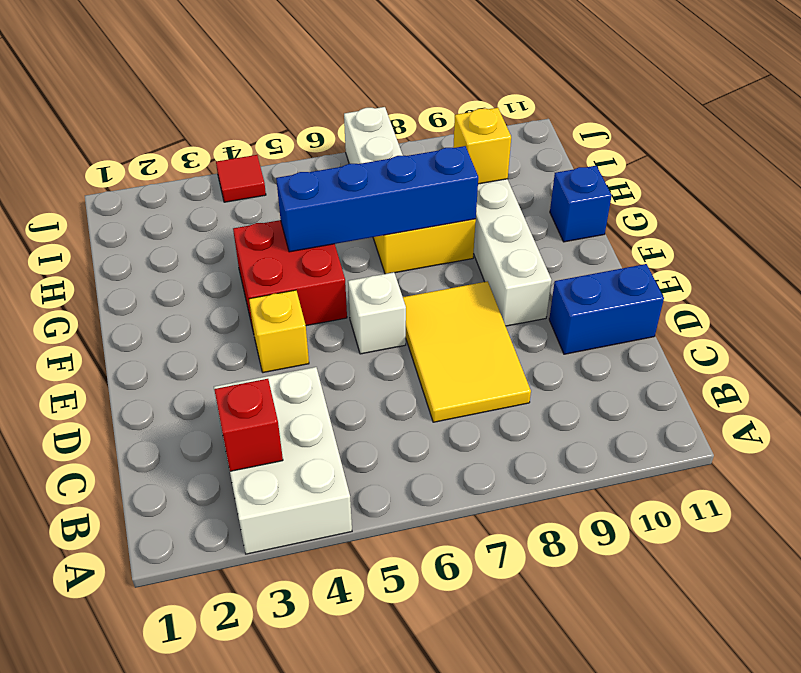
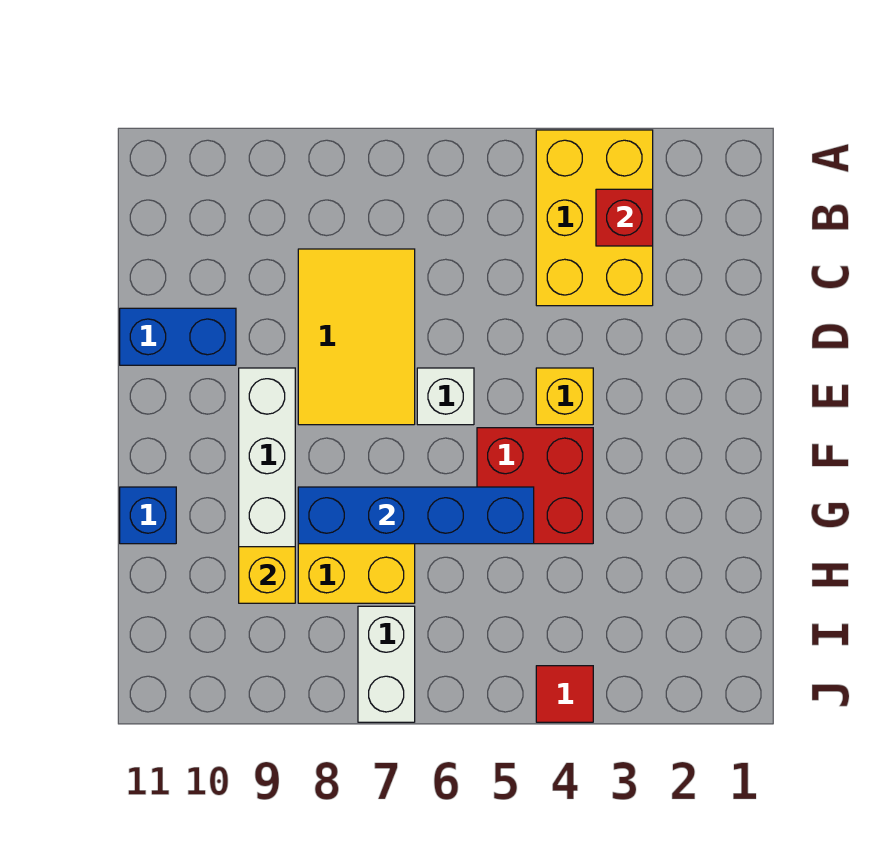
white 2x3 brick [214,367,352,554] -> yellow 2x3 brick [536,130,653,306]

